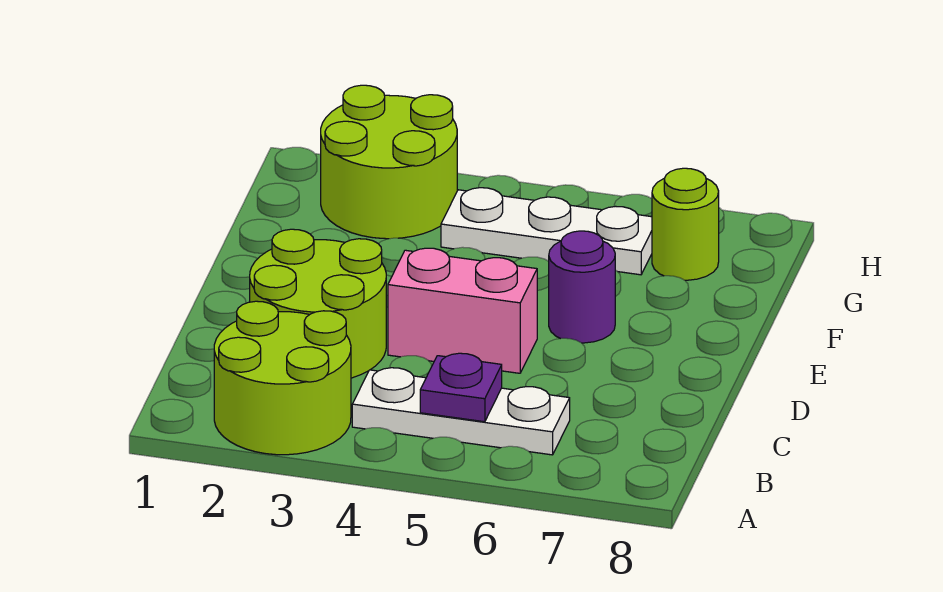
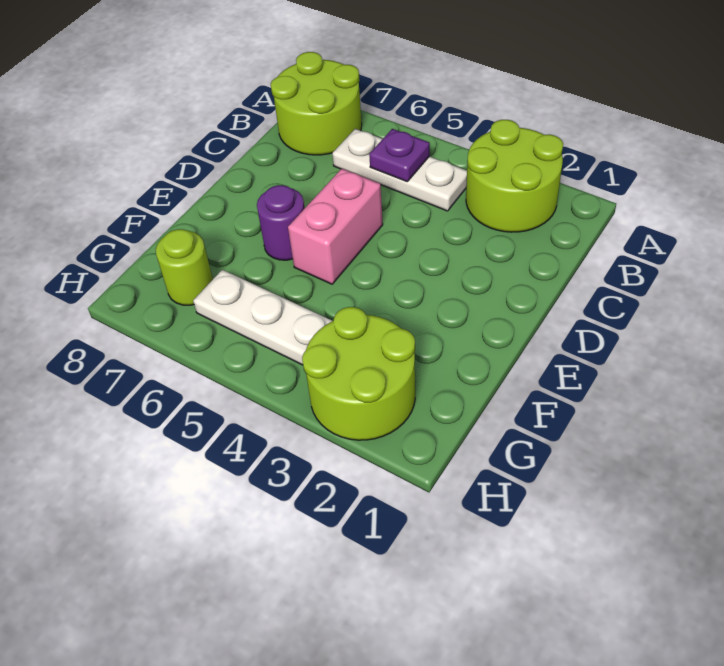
lime 2x2 round brick [250,229,386,378] -> lime 2x2 round brick moved to [271,52,362,155]
pink 1x2 brick [388,248,537,373] -> pink 1x2 brick turned to [288,169,383,284]

